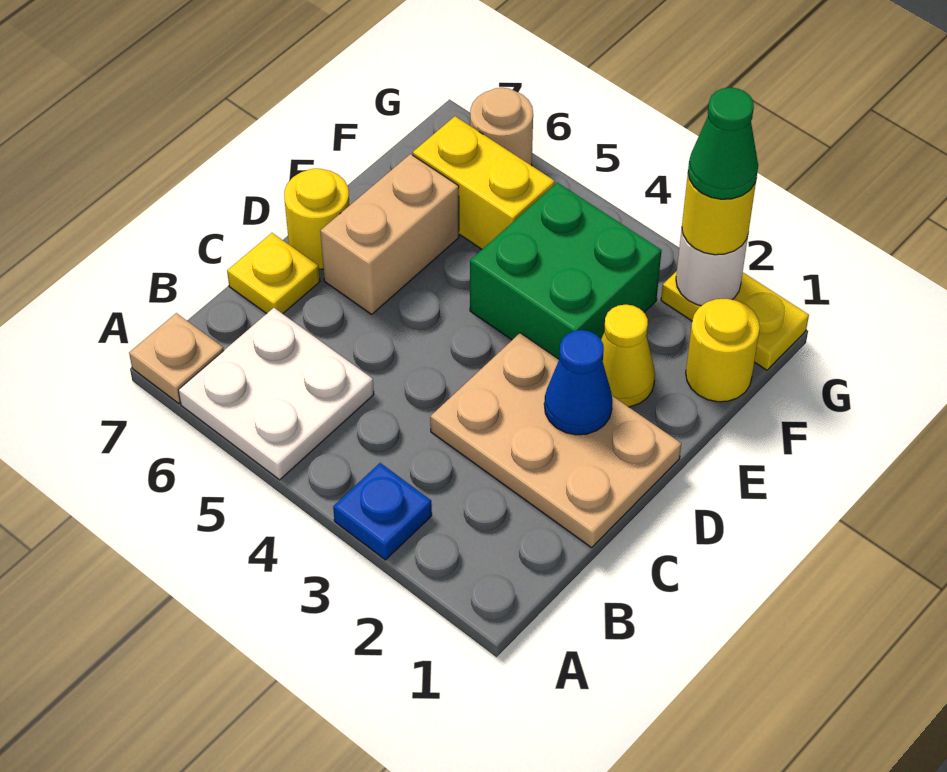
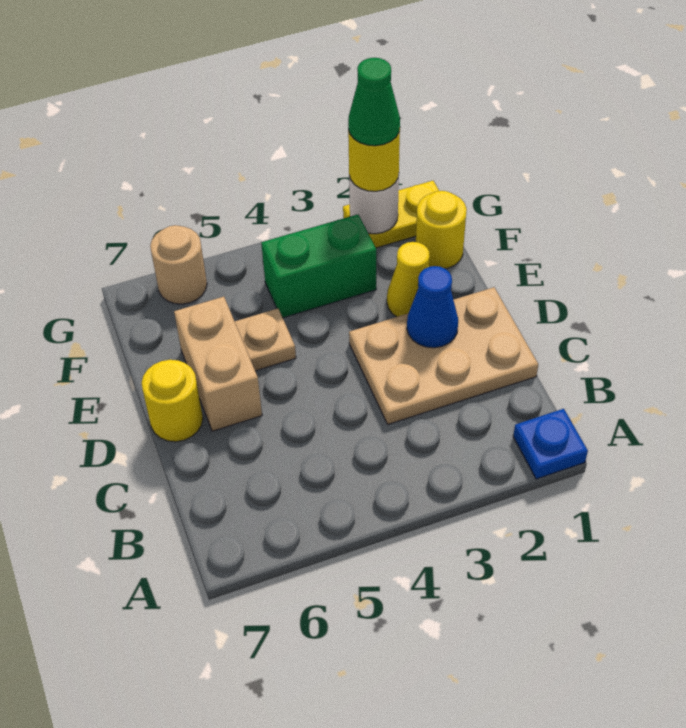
blue 1x1 plate [333,463,432,560] -> blue 1x1 plate moved to [513,409,588,479]
white 2x2 plate [178,308,374,480] -> none
tan 1x1 plate [129,313,224,403] -> tan 1x1 plate moved to [235,309,296,371]
yellow 1x1 plate [227,233,320,314] -> none
green 2x2 brick [470,182,662,359] -> green 1x2 brick [261,214,376,318]
yellow 1x2 brick [413,116,555,249] -> none

